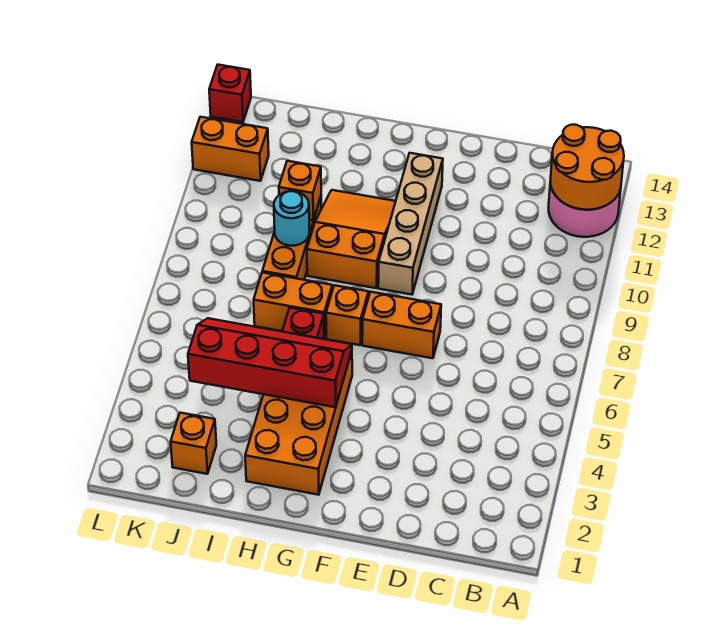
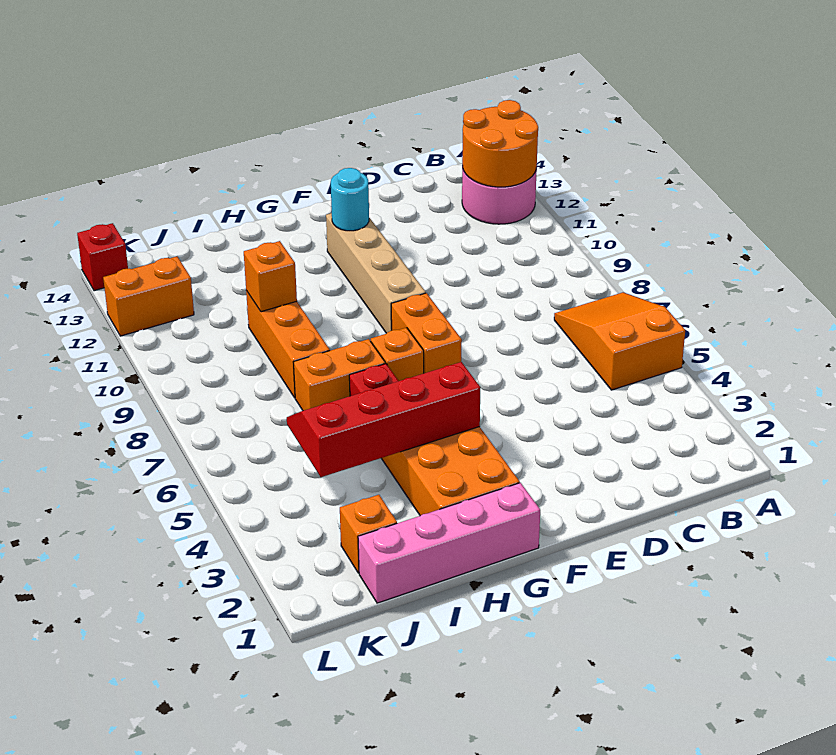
orange 1x2 brick [362,292,441,358] -> orange 1x2 brick turned to [391,293,462,373]
none -> pink 1x4 brick [358,483,540,603]
orange 2x3 slope [307,190,396,288] -> orange 2x3 slope moved to [554,292,685,390]
cyan 1x1 round brick [274,191,309,246] -> cyan 1x1 round brick moved to [331,168,369,231]

